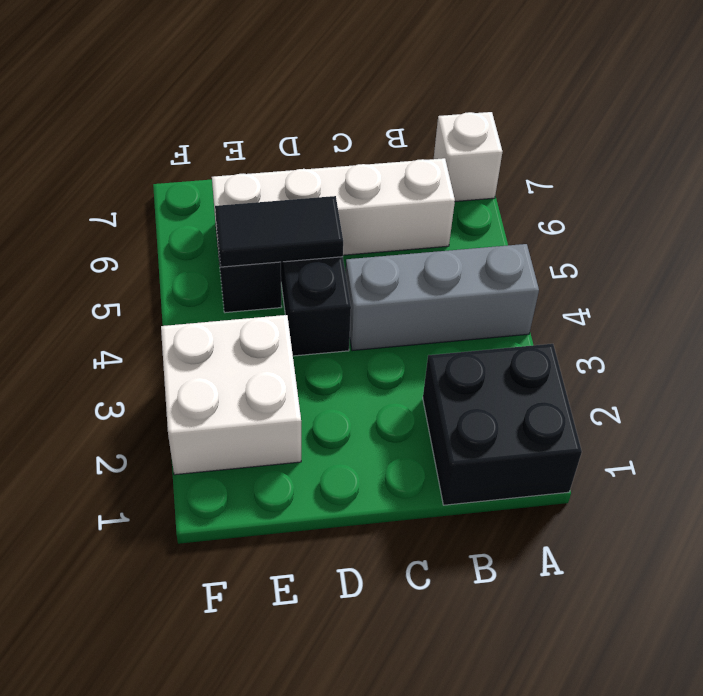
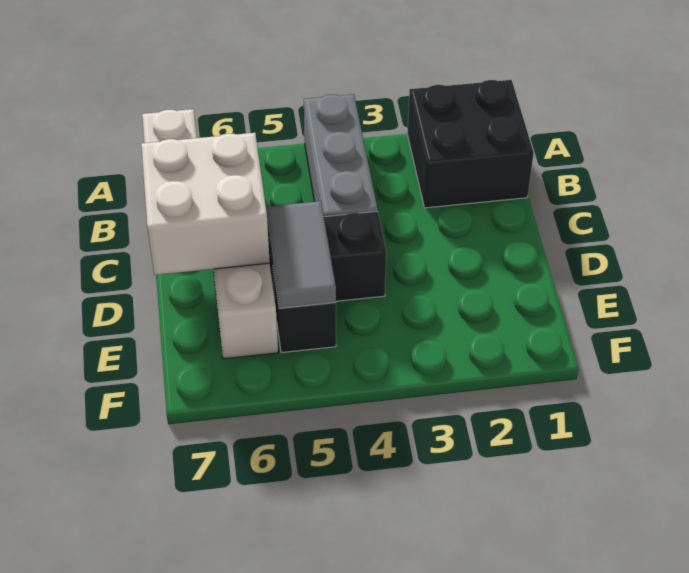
black 1x2 tile [215,196,343,267] -> grey 1x2 tile [266,201,336,308]
white 2x2 brick [161,315,301,475] -> white 2x2 brick moved to [141,133,270,275]

